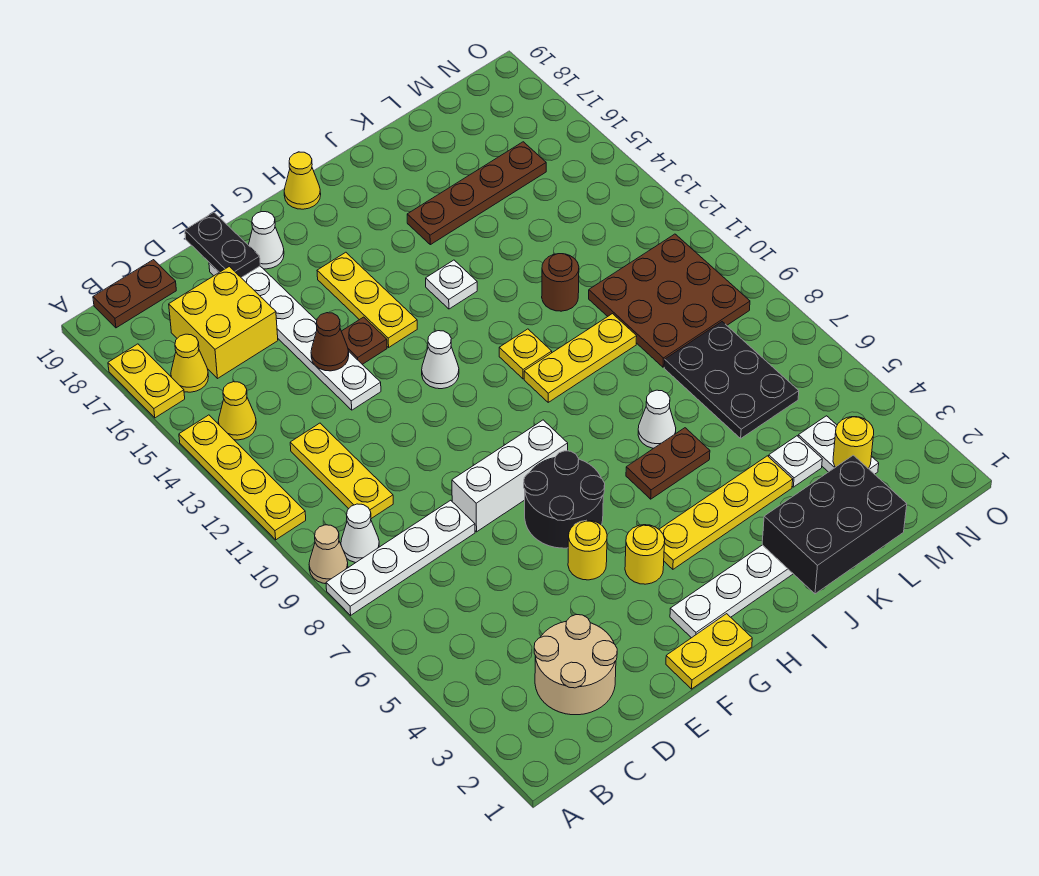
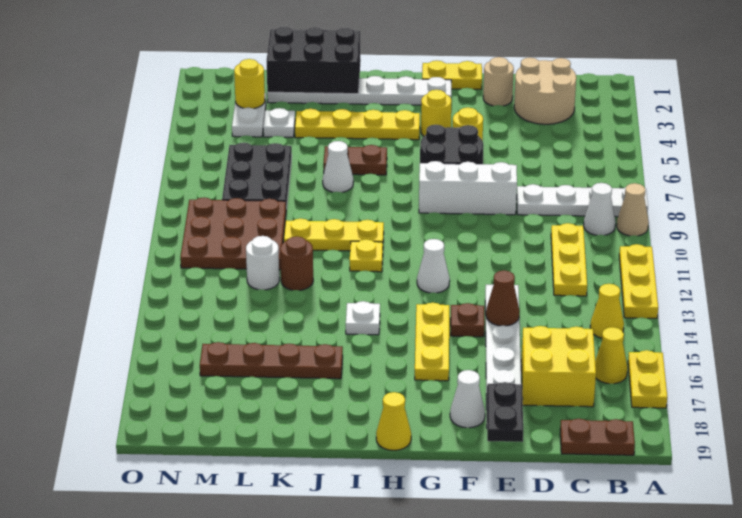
yellow 1x4 plate [179,415,306,540] -> yellow 1x3 plate [619,244,658,318]
none -> tan 1x1 round brick [483,57,514,106]
none -> white 1x1 round brick [246,236,279,290]

